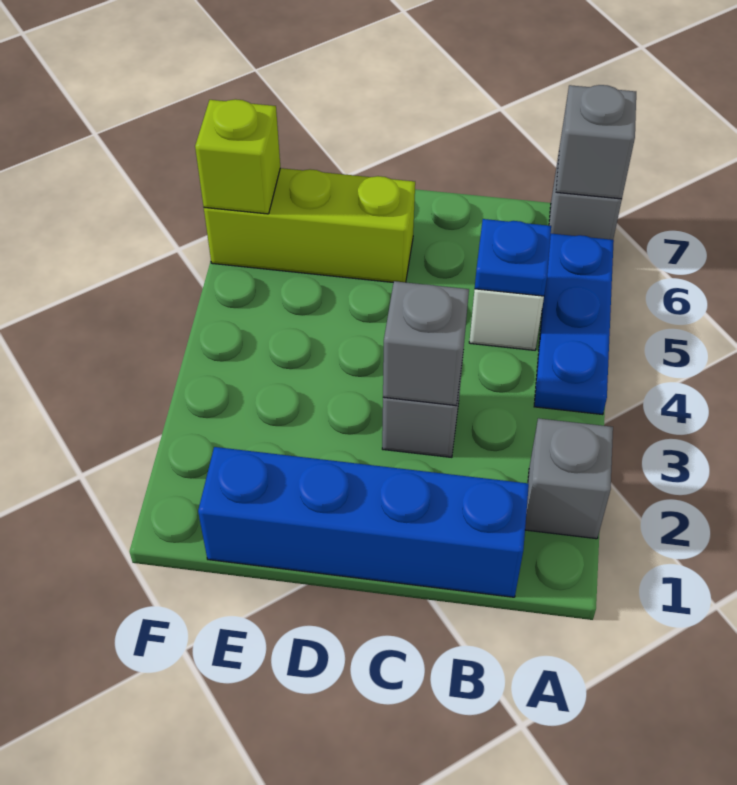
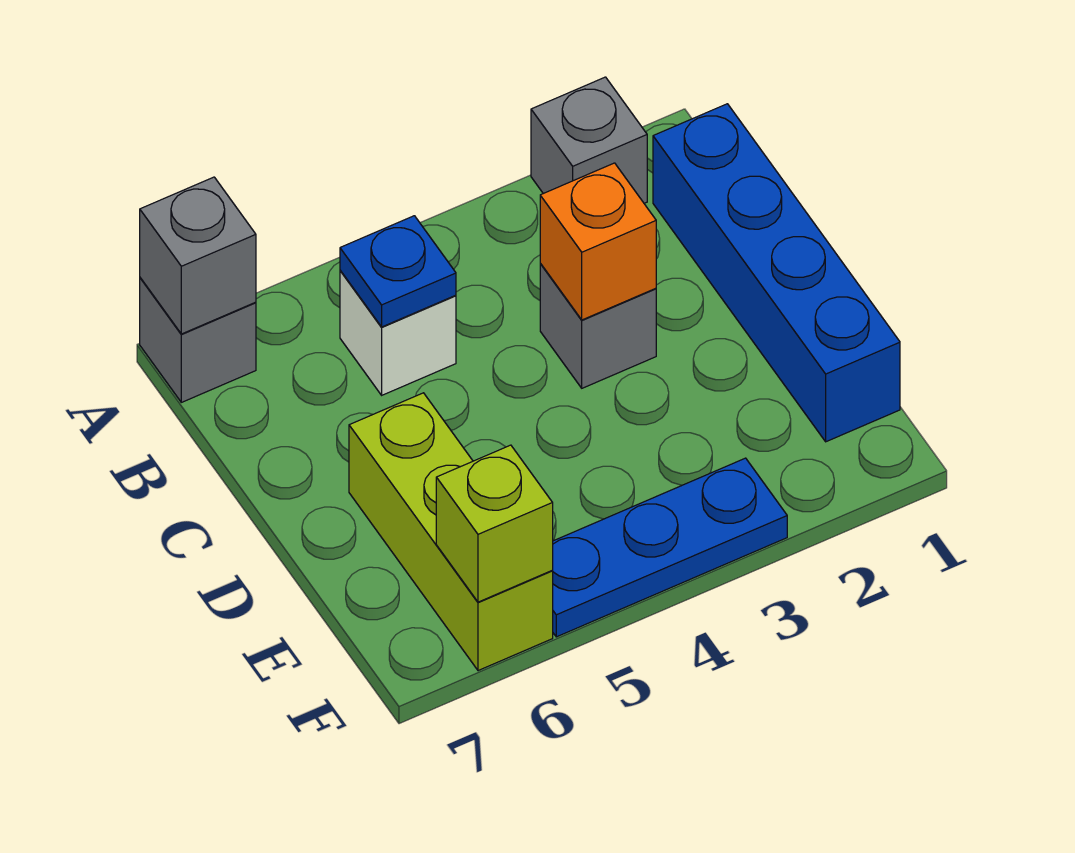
blue 1x3 plate [534,234,614,415] -> blue 1x3 plate moved to [552,458,787,637]
grey 1x1 brick [383,281,469,406] -> orange 1x1 brick [540,163,656,320]

